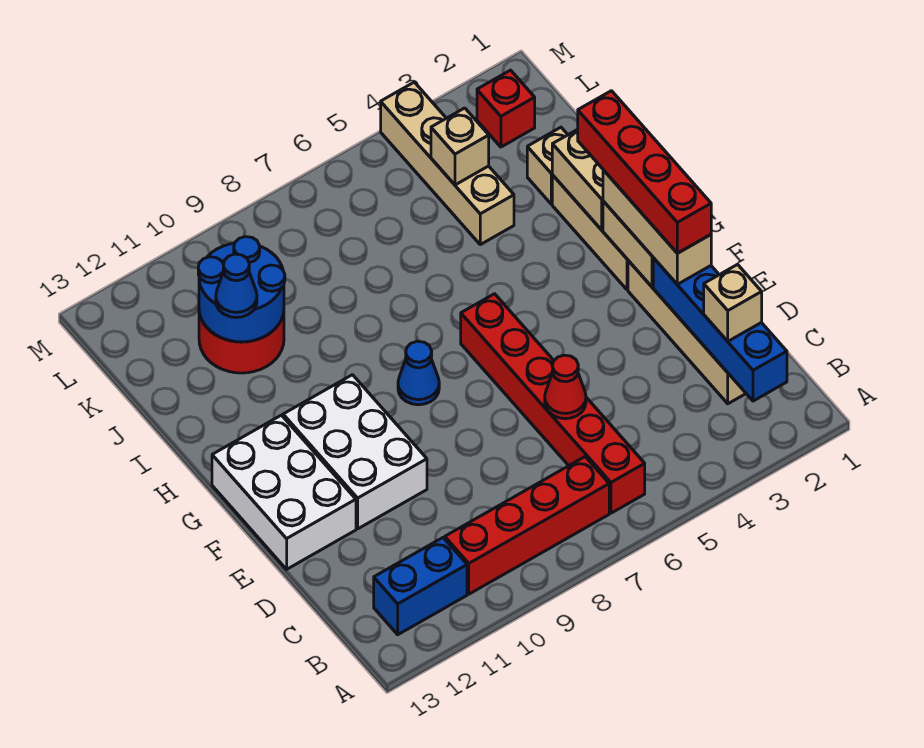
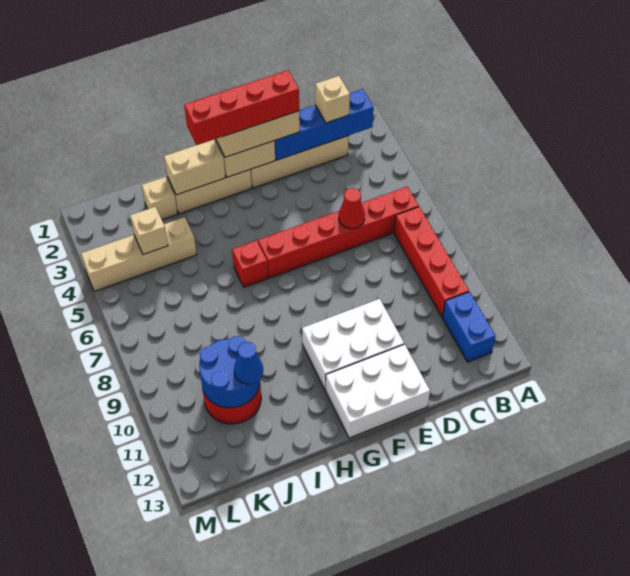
blue 1x1 cone [398,341,439,405] -> none
red 1x1 brick [477,70,535,147] -> red 1x1 brick moved to [232,240,268,287]

